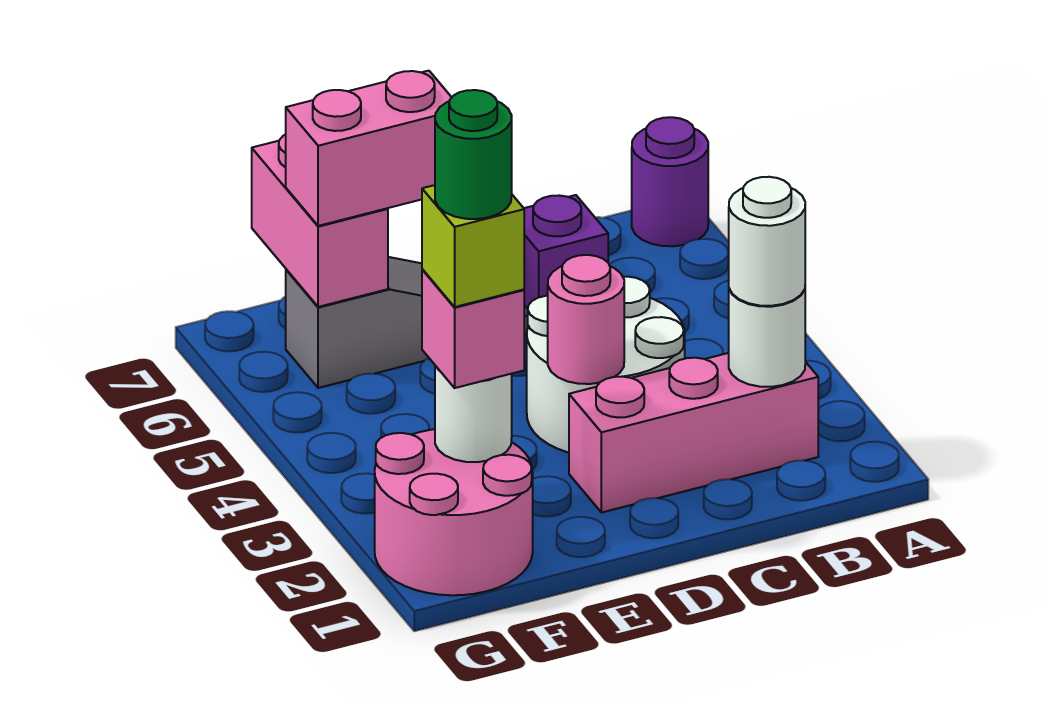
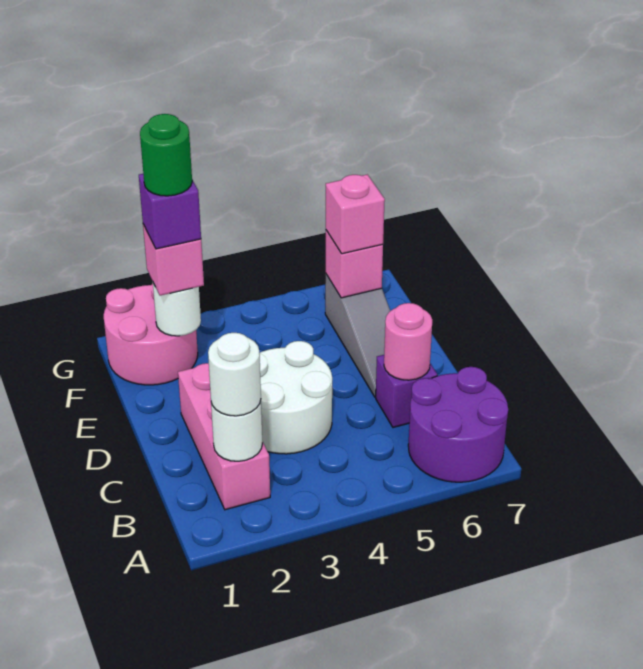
purple 1x1 round brick [632,117,708,246] -> purple 2x2 round brick [408,367,508,482]
pink 1x1 round brick [548,255,624,384] -> pink 1x1 round brick moved to [384,303,432,380]
pink 1x2 brick [286,71,452,226] -> pink 1x1 brick [326,174,385,254]
lime 1x1 brick [422,185,524,307] -> purple 1x1 brick [139,174,201,249]
pink 1x2 brick [252,135,388,307] -> pink 1x1 brick [326,230,383,298]

